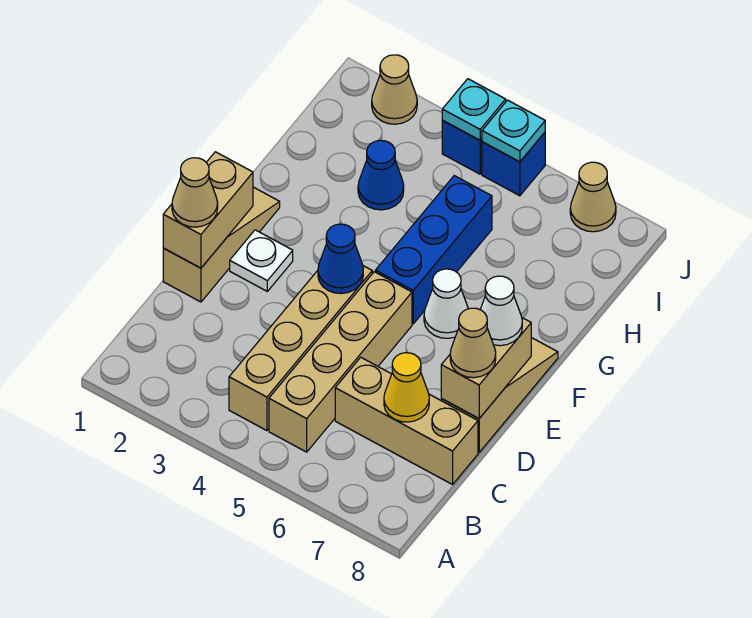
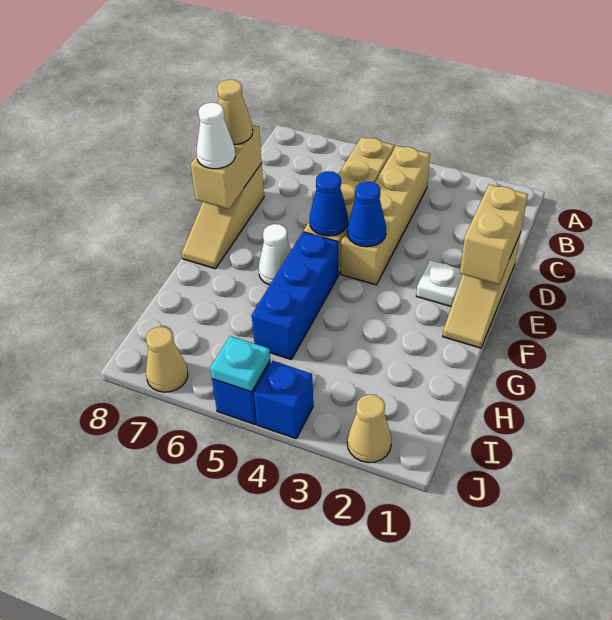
tan 1x3 brick [335,357,478,485] -> none
yellow 1x1 cone [384,353,429,422] -> none
tan 1x1 cone [172,158,218,227] -> none
blue 1x1 cone [358,140,404,210] -> blue 1x1 cone moved to [310,171,348,236]
cyan 1x1 plate [442,79,506,140] -> none

